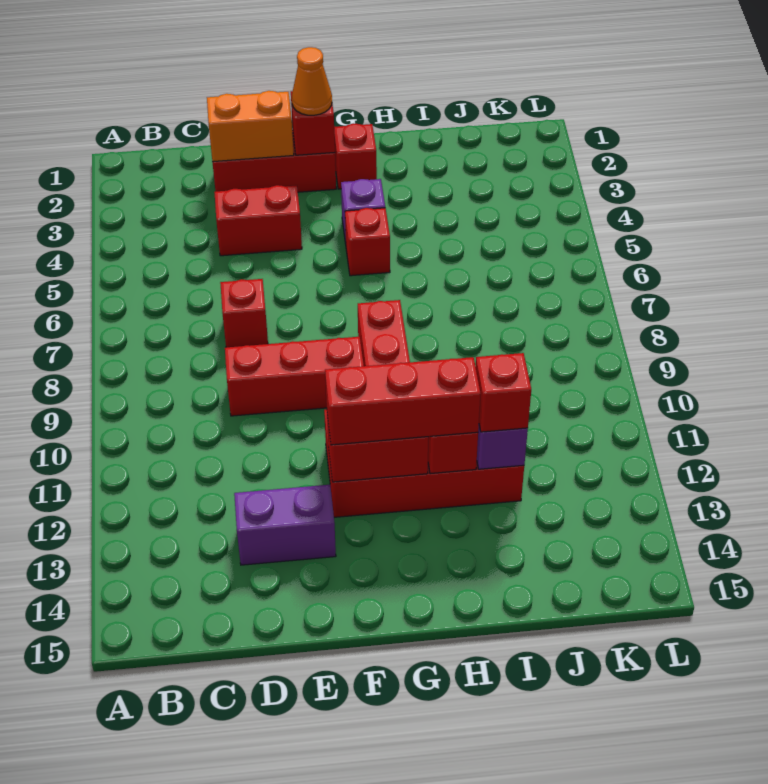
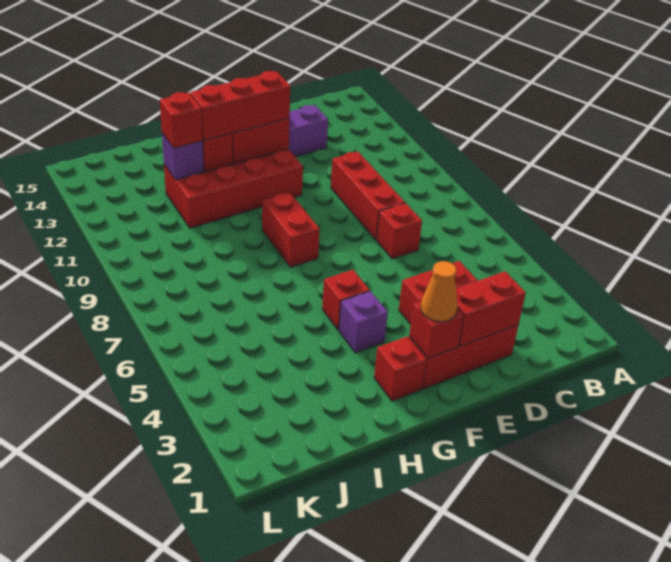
orange 1x2 brick [207,91,294,162] -> red 1x2 brick [456,271,526,346]
red 1x3 brick [225,337,364,416] -> red 1x3 brick turned to [331,152,405,240]

